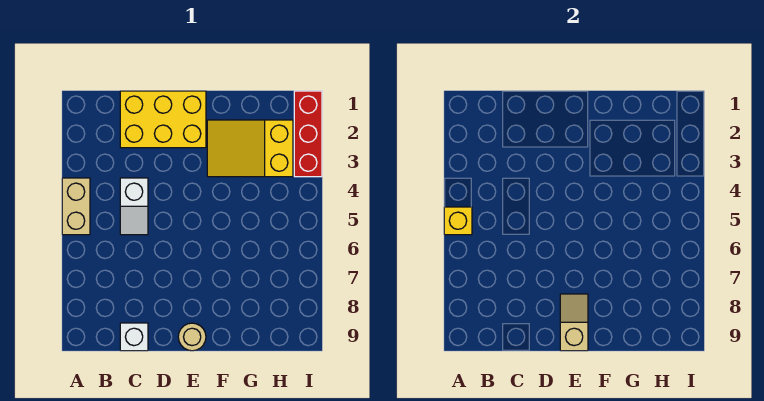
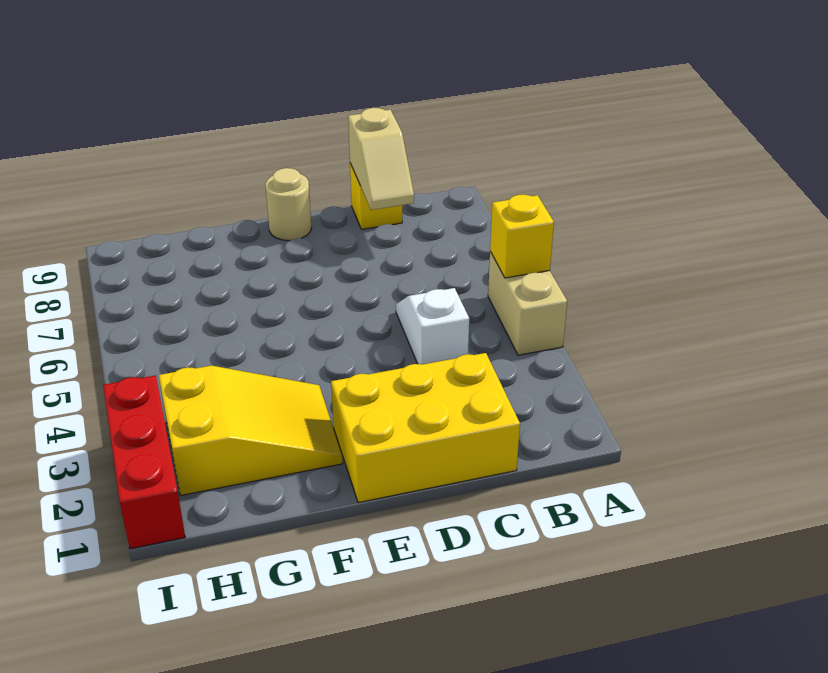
white 1x1 brick [120,323,148,351] -> yellow 1x1 brick [350,163,402,229]
tan 1x2 slope [560,294,588,351] -> tan 1x2 slope moved to [348,108,414,210]

